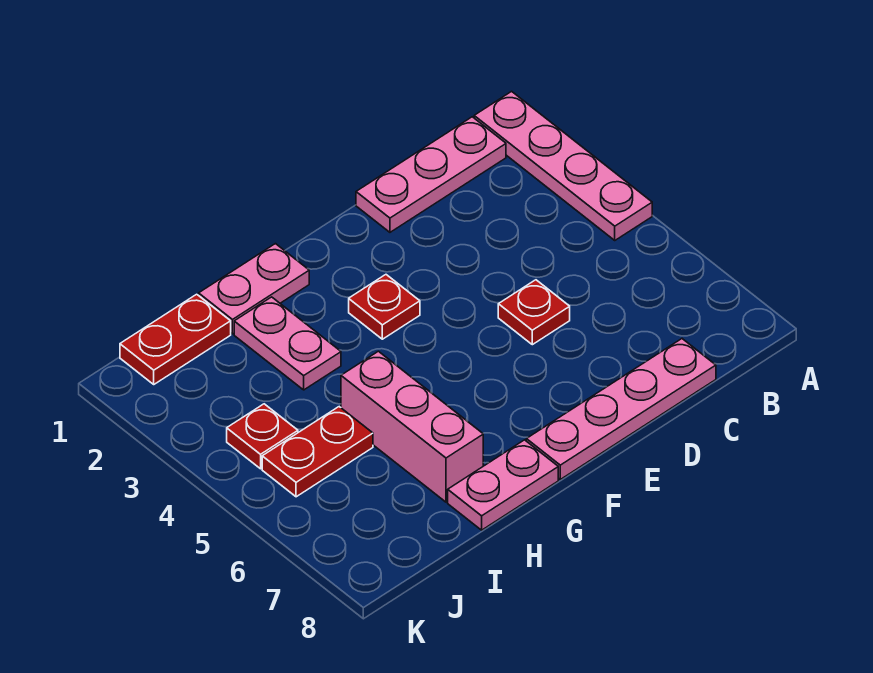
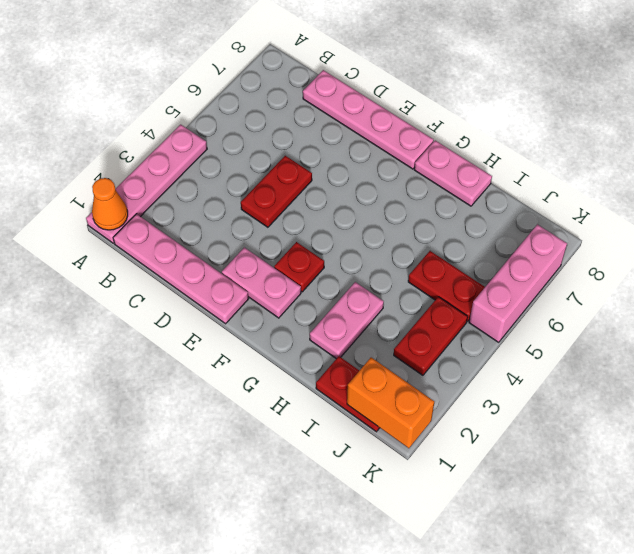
none -> orange 1x1 cone [92,178,128,230]
pink 1x3 plate [356,117,506,232] -> pink 1x4 plate [113,214,249,324]
red 1x1 plate [498,280,570,345] -> red 1x2 plate [241,156,312,227]
pink 1x2 plate [199,244,309,334] -> pink 1x2 plate moved to [222,247,301,318]
pink 1x3 brick [341,351,483,502] -> pink 1x3 brick moved to [469,224,567,342]
none -> orange 1x2 brick [347,358,434,448]
red 1x1 plate [227,404,298,469] -> red 1x2 plate [394,297,468,375]

